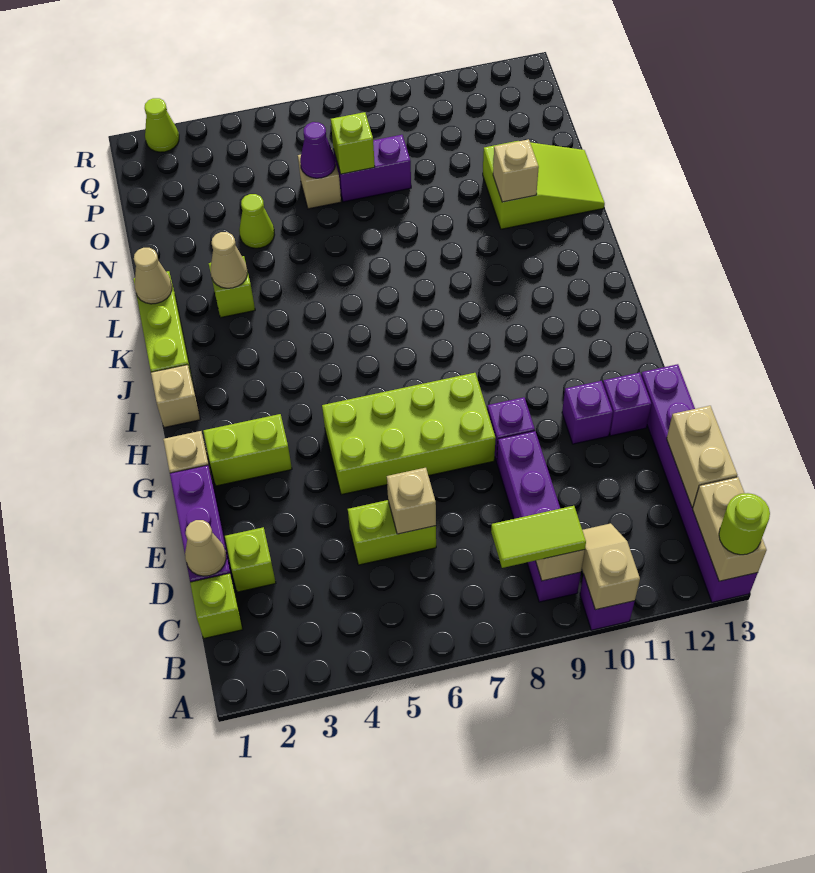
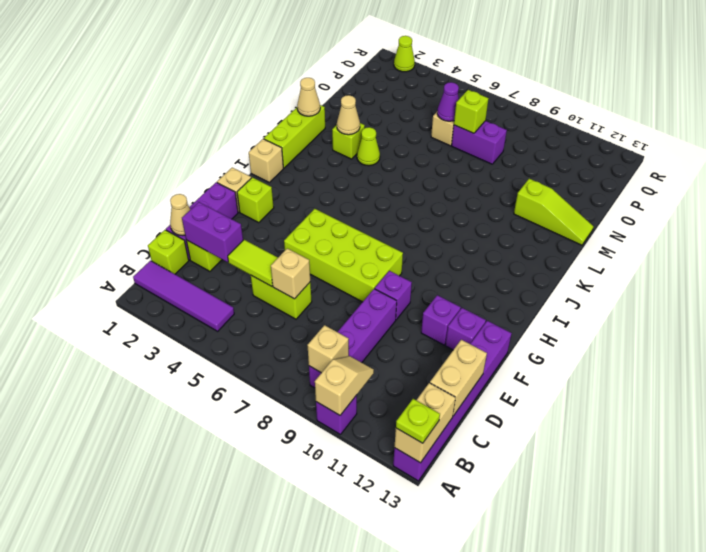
lime 1x1 round brick [719,493,770,555] -> lime 1x1 plate [396,399,440,443]
none -> purple 1x4 tile [133,261,234,331]
lime 1x2 tile [491,506,586,568] -> lime 1x2 tile moved to [228,240,278,286]
none -> purple 1x2 brick [182,202,243,262]
lime 1x2 brick [203,414,292,486] -> lime 1x1 brick [237,177,274,223]
lime 2x3 slope [483,141,605,229] -> lime 1x3 slope [514,179,594,245]
tan 1x1 brick [493,139,539,202] -> none
lime 1x1 cone [239,194,275,248] -> lime 1x1 cone moved to [357,127,380,166]

